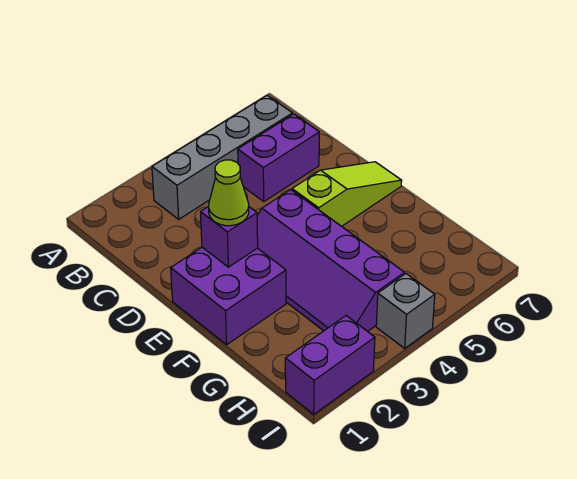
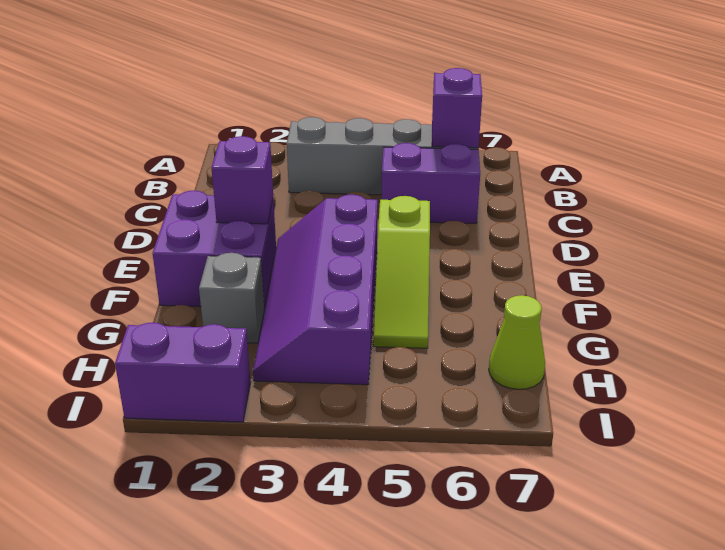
none -> purple 1x1 brick [432,68,482,148]
lime 1x1 cone [209,160,249,226] -> lime 1x1 cone moved to [489,295,545,389]
lime 1x3 slope [292,162,402,226] -> lime 1x3 slope turned to [374,196,430,348]
grey 1x1 brick [376,274,435,348] -> grey 1x1 brick moved to [199,253,264,343]

